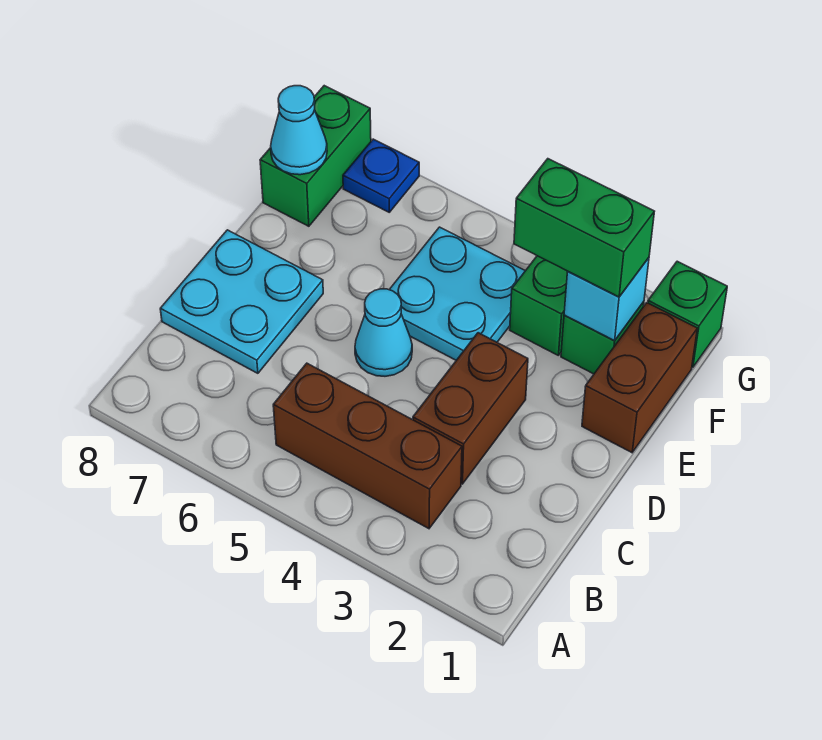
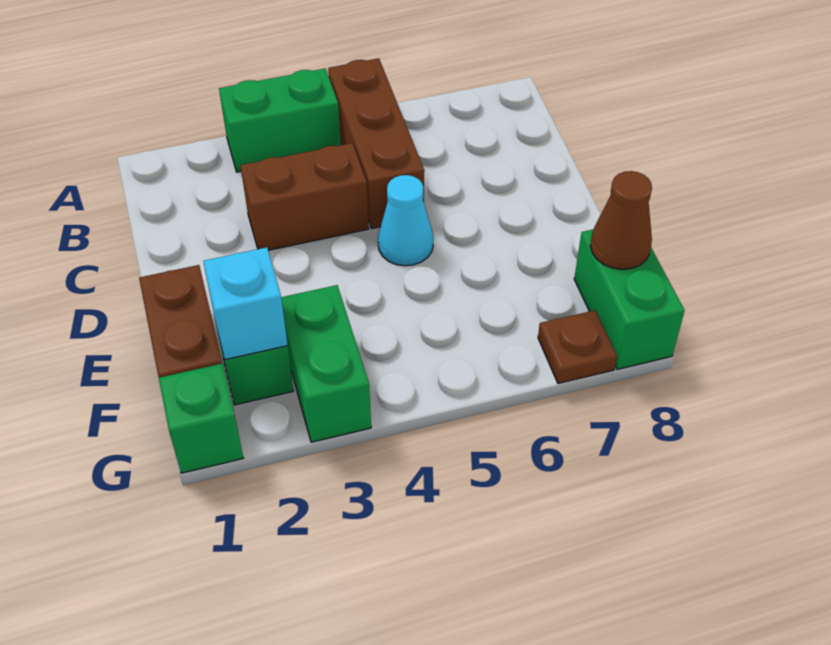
brown 1x3 brick [273,363,462,529] -> brown 1x3 brick turned to [328,58,424,229]
brown 1x2 brick [413,333,528,484] -> brown 1x2 brick turned to [240,143,369,250]
cyan 2x2 plate [160,230,323,373] -> none
cyan 2x2 plate [389,227,525,360] -> none
green 1x2 brick [514,159,654,297] -> green 1x2 brick moved to [219,68,341,172]
cyan 1x1 cone [271,86,327,175] -> brown 1x1 cone [590,171,652,269]
blue 1x1 plate [343,139,419,212] -> brown 1x1 plate [538,310,617,383]

